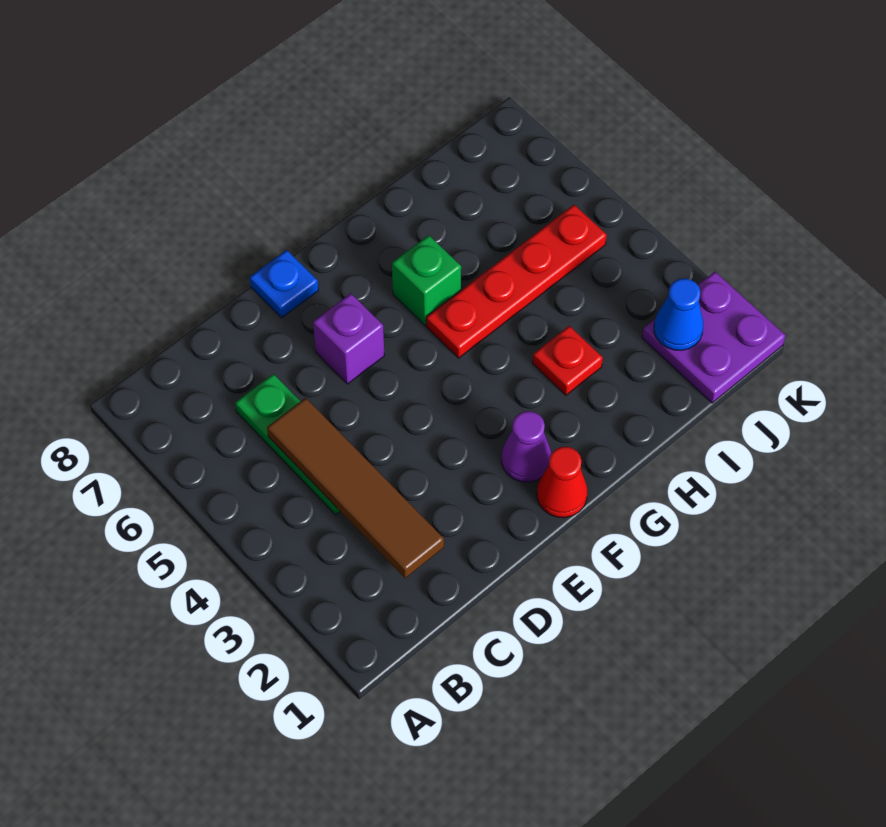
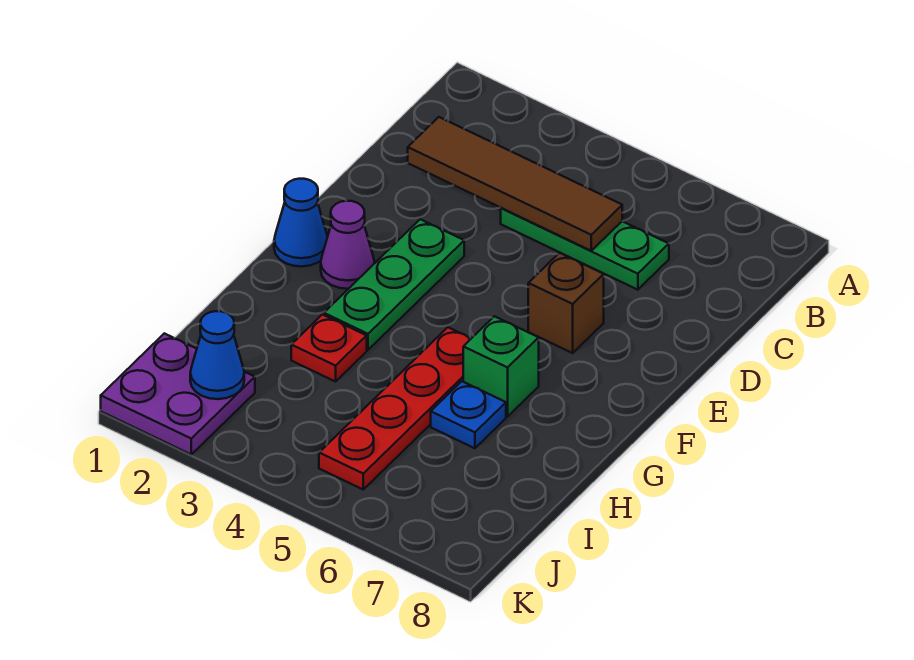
none -> green 1x3 plate [324,219,464,350]
purple 1x1 brick [313,293,384,384] -> brown 1x1 brick [528,253,604,353]
blue 1x1 plate [250,250,318,318] -> blue 1x1 plate moved to [431,381,506,448]
red 1x1 cone [537,447,587,518] -> blue 1x1 cone [274,179,327,267]

